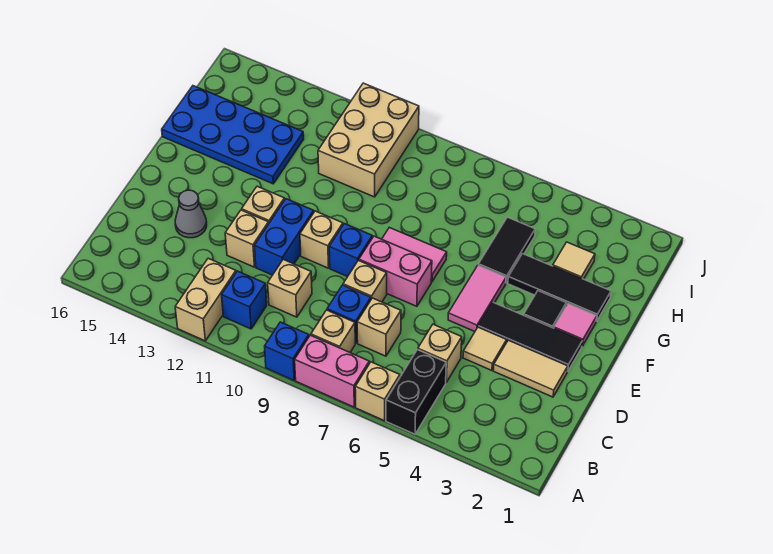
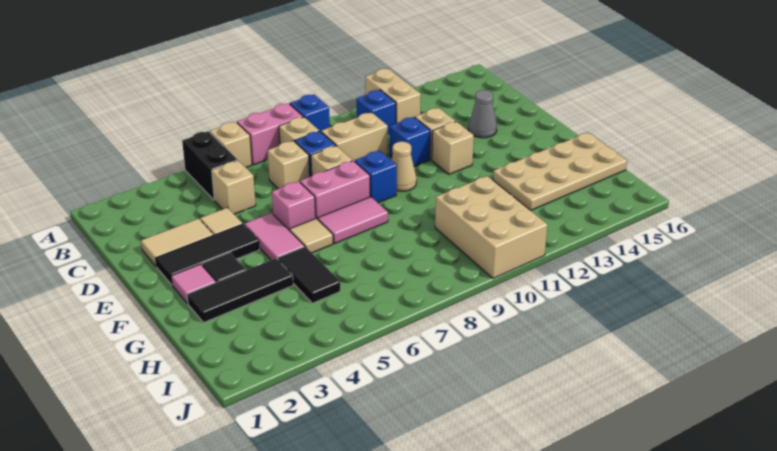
tan 1x1 brick [268,259,312,317] -> tan 1x2 brick [321,112,388,162]
blue 1x2 brick [255,199,314,275] -> blue 1x1 brick [390,117,430,166]
none -> pink 1x1 brick [272,181,316,231]
tan 1x1 brick [300,211,343,268] -> tan 1x1 cone [391,141,417,191]
blue 2x4 plate [162,86,304,184] -> tan 2x4 plate [493,133,627,210]
tan 1x1 tile [553,242,595,279] -> tan 1x1 tile moved to [290,218,333,253]

